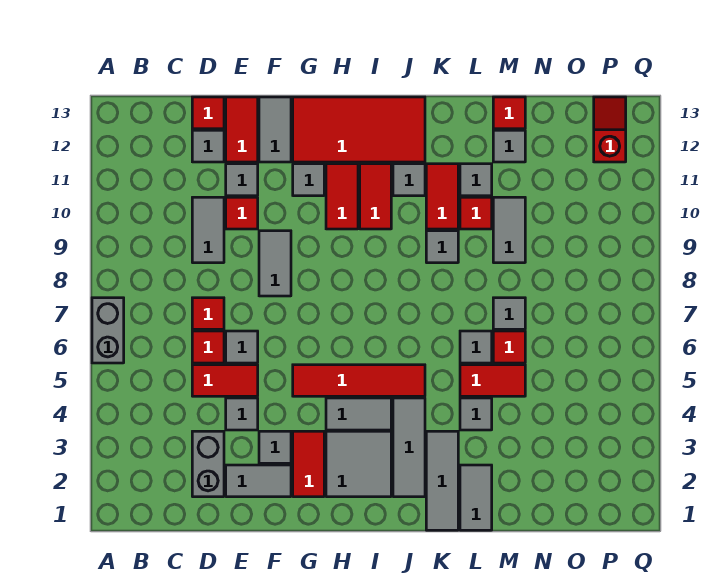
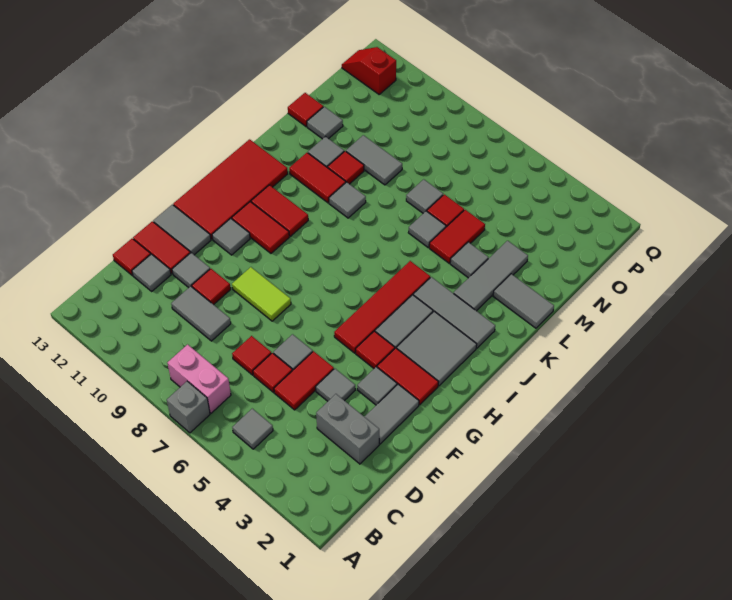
grey 1x2 brick [92,298,124,363] -> grey 1x1 brick [167,381,210,433]
none -> pink 1x2 brick [167,345,231,413]
grey 1x2 tile [259,231,291,296] -> lime 1x2 tile [232,267,291,321]
none -> red 1x1 tile [356,331,395,368]
grey 1x1 tile [393,164,425,196] -> grey 1x1 tile moved to [232,409,273,449]
grey 1x3 tile [426,431,458,530] -> grey 1x3 tile turned to [454,241,528,311]

